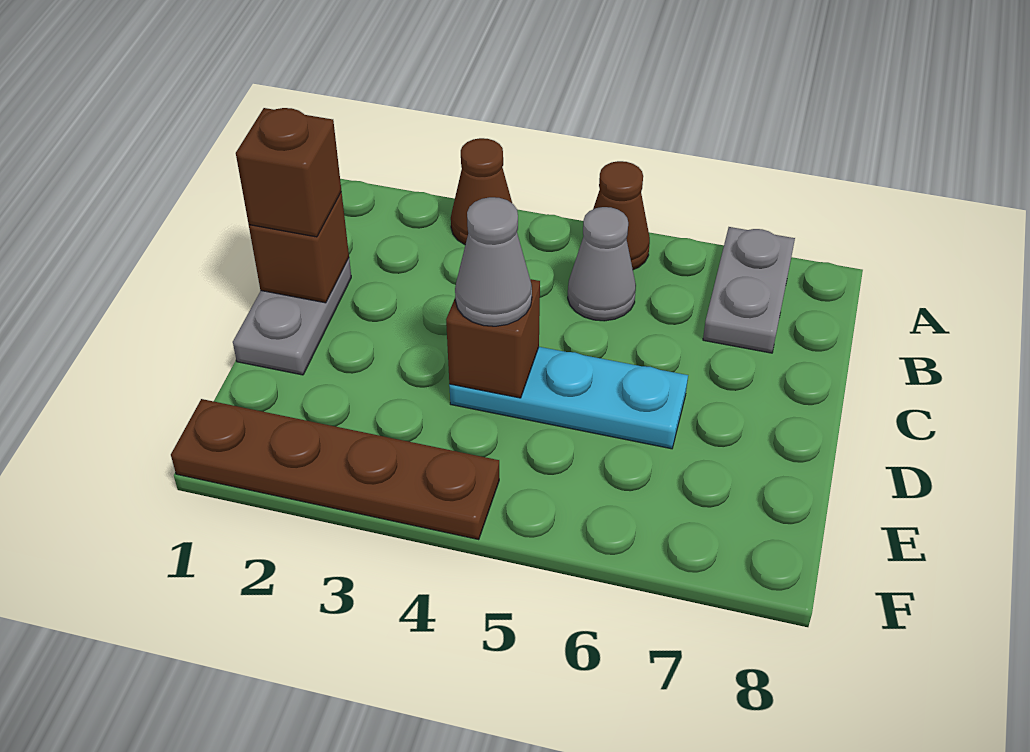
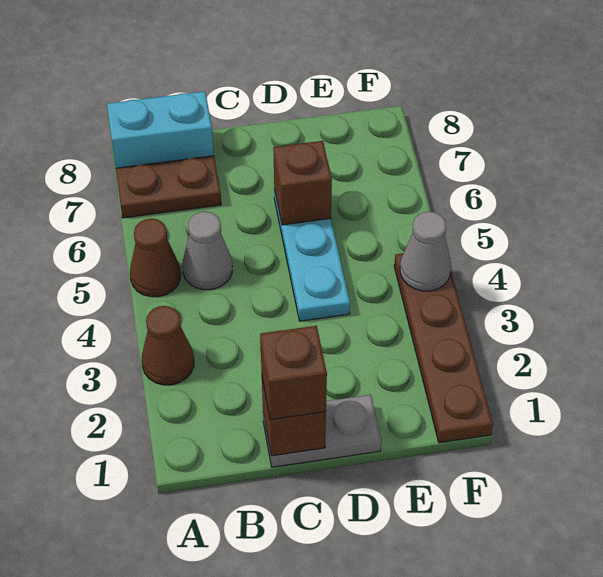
grey 1x2 plate [703,227,795,353] -> brown 1x2 plate [116,156,221,218]
none -> cyan 1x2 brick [107,91,214,168]
brown 1x1 brick [446,279,540,398] -> brown 1x1 brick moved to [273,141,332,225]
grey 1x1 cone [455,197,532,326] -> grey 1x1 cone moved to [400,212,451,291]

